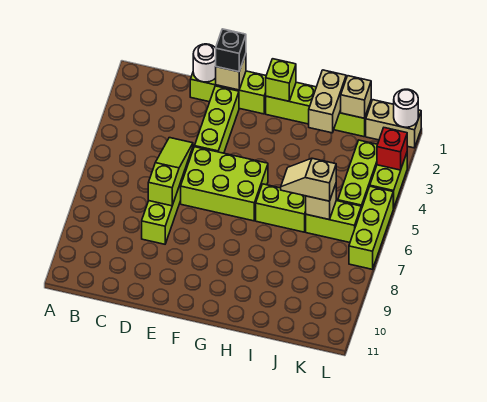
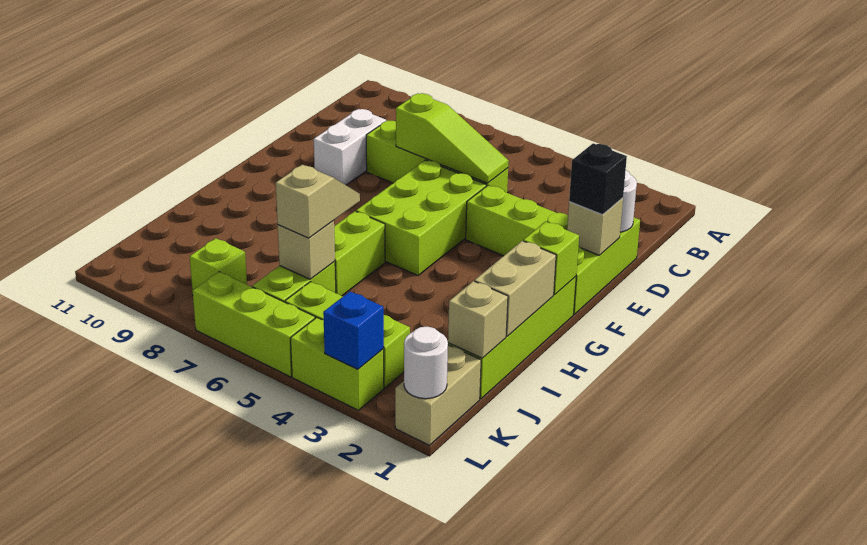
none -> white 1x2 brick [314,109,386,185]
tan 1x2 brick [309,70,346,133] -> tan 1x2 brick turned to [475,241,556,336]
none -> lime 1x1 brick [190,238,247,292]
red 1x1 brick [377,128,407,170] -> blue 1x1 brick [323,292,384,370]

